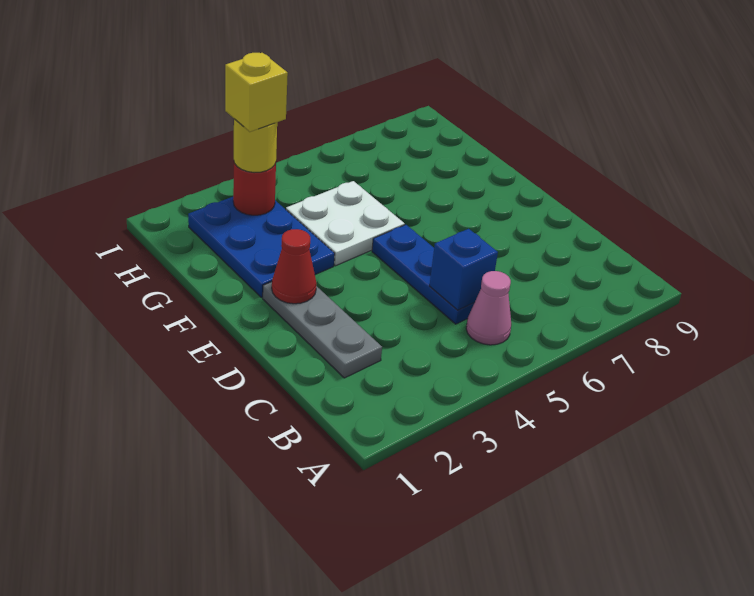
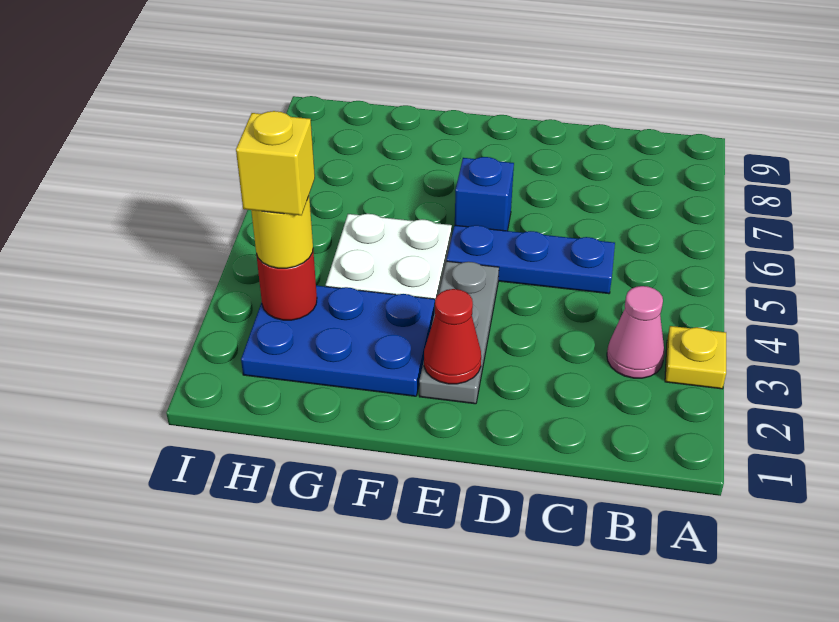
none -> yellow 1x1 plate [665,326,726,389]
pink 1x1 cone [466,271,511,345] -> pink 1x1 cone moved to [607,286,665,378]
grey 1x3 plate [263,282,382,378] -> grey 1x3 plate turned to [419,261,499,404]
blue 1x1 brick [430,229,498,310] -> blue 1x1 brick moved to [455,157,514,231]

